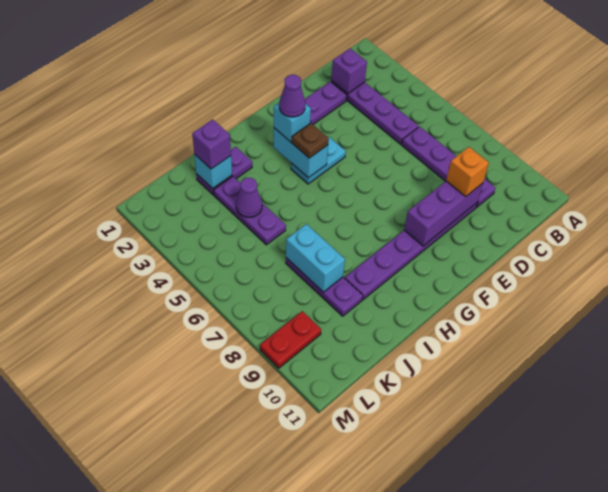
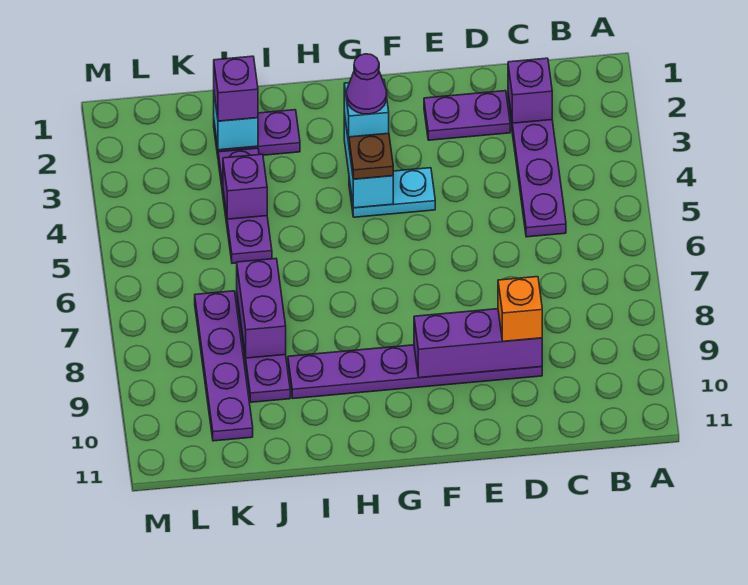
purple 1x4 plate [402,127,495,207] -> purple 1x4 plate moved to [195,291,253,441]
purple 1x1 cone [236,178,262,217] -> purple 1x1 brick [223,154,267,219]
cyan 1x2 brick [286,224,345,292] -> purple 1x2 brick [237,259,286,358]
red 1x2 plate [260,311,321,368] -> none

